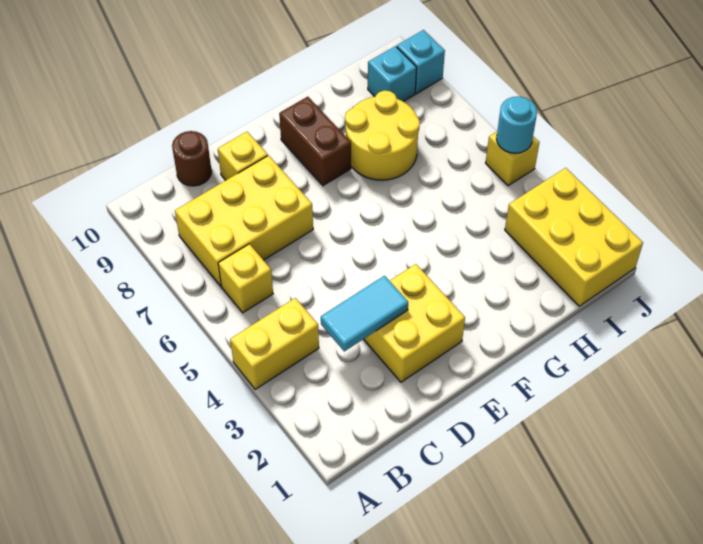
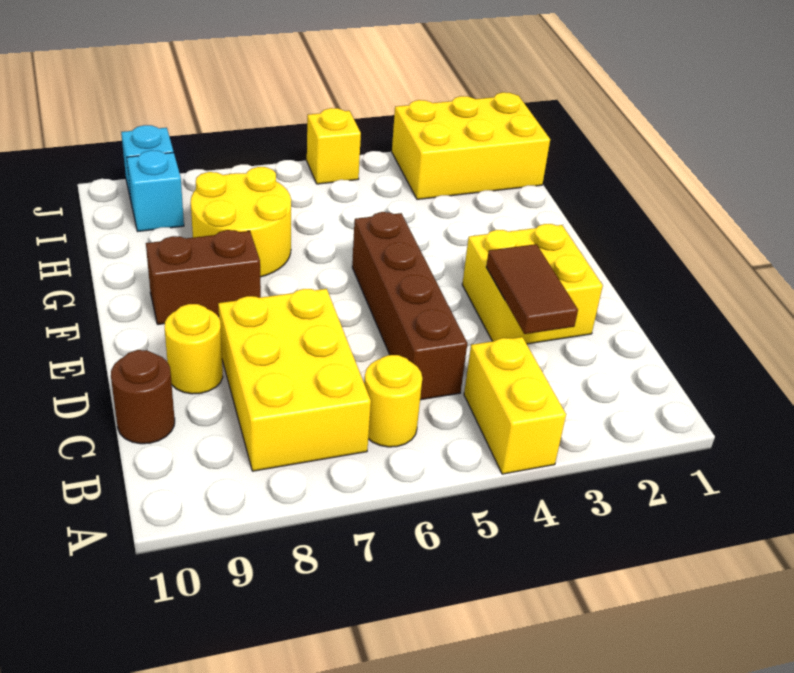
yellow 1x1 brick [218,244,273,313] -> yellow 1x1 round brick [364,355,422,447]
cyan 1x2 tile [321,276,408,351] -> brown 1x2 tile [486,244,578,334]
none -> brown 1x4 brick [352,212,467,400]
yellow 1x1 brick [218,132,268,180] -> yellow 1x1 round brick [165,304,223,394]
cyan 1x1 round brick [496,97,537,153] -> none

